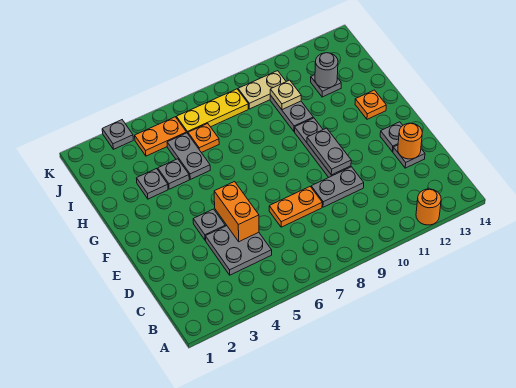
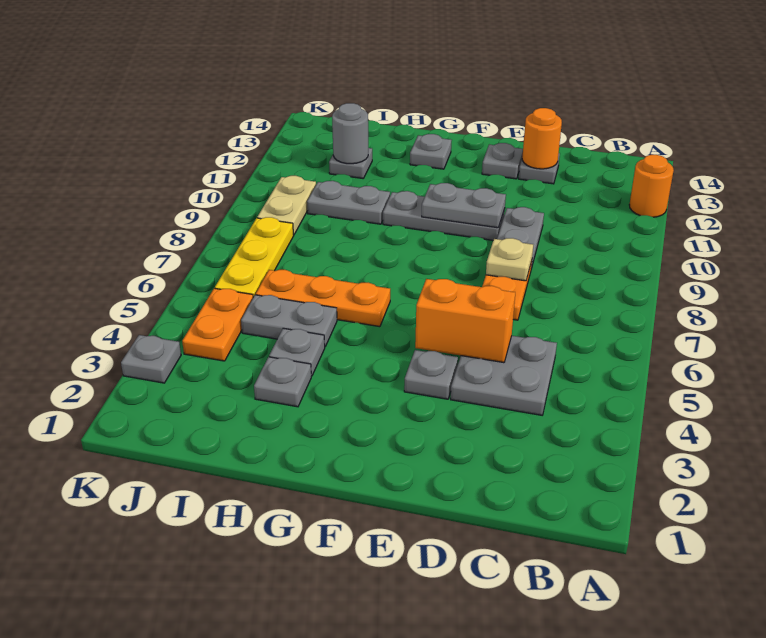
orange 1x1 plate [355,90,386,119] -> grey 1x1 plate [410,134,452,169]
orange 1x1 plate [188,124,219,153] -> orange 1x3 plate [256,270,390,327]
tan 1x1 plate [270,80,301,110] -> tan 1x1 plate moved to [486,238,533,281]

